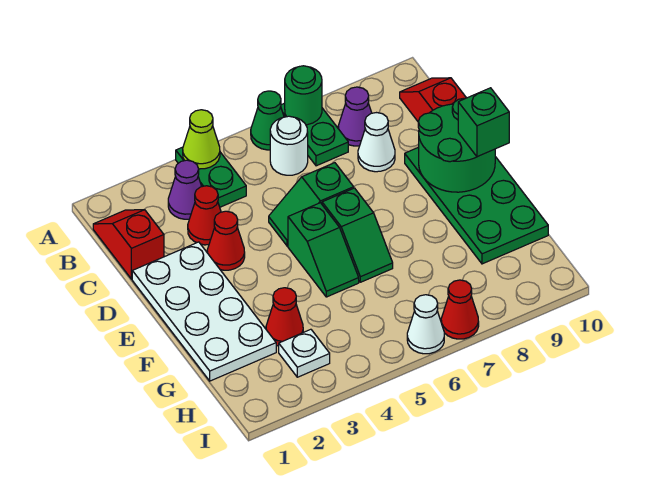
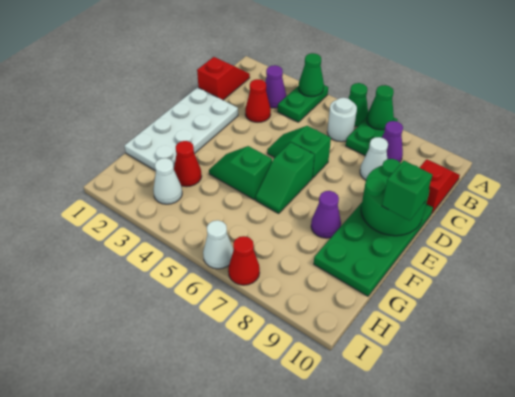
lime 1x1 cone [183,110,220,169] -> green 1x1 cone [298,53,324,97]
green 1x1 round brick [285,66,322,125] -> green 1x1 cone [367,85,394,130]
red 1x1 cone [207,211,245,270] -> none
green 1x2 slope [288,203,359,297] -> green 1x2 slope turned to [209,146,272,200]
none -> purple 1x1 cone [311,191,341,238]
white 1x1 plate [279,329,330,377] -> white 1x1 cone [153,158,182,204]

